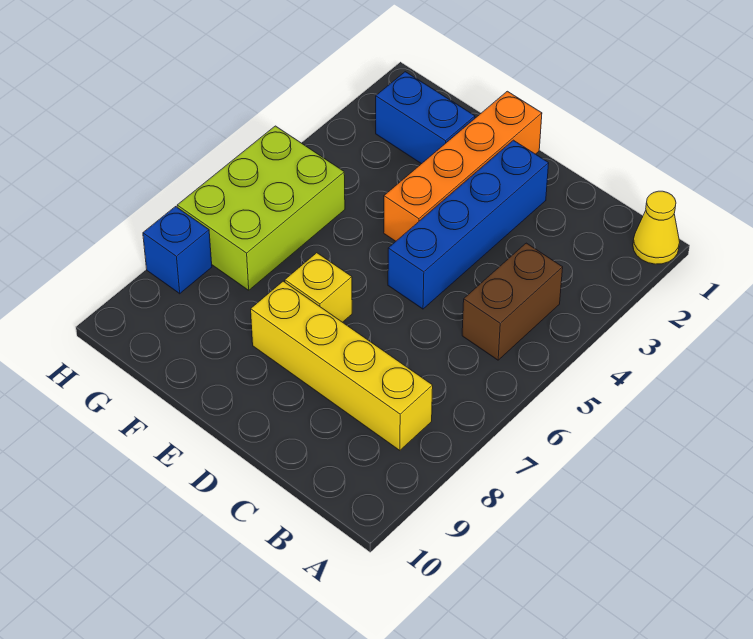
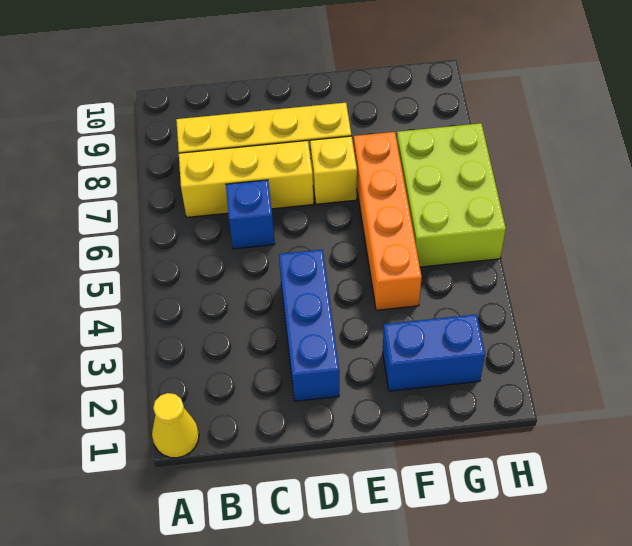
brown 1x2 brick [462,243,563,360] -> none
none -> yellow 1x3 brick [179,140,314,217]
blue 1x4 brick [388,140,549,309] -> blue 1x3 brick [279,250,339,401]
orange 1x4 brick [384,91,542,241] -> orange 1x4 brick moved to [354,132,422,310]
blue 1x1 brick [143,207,212,294] -> blue 1x1 brick moved to [226,180,275,249]

